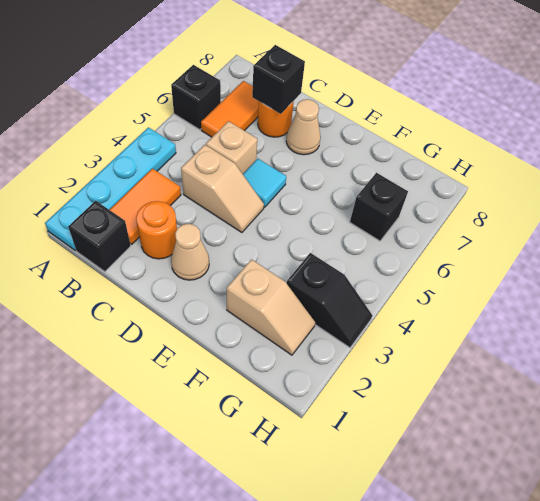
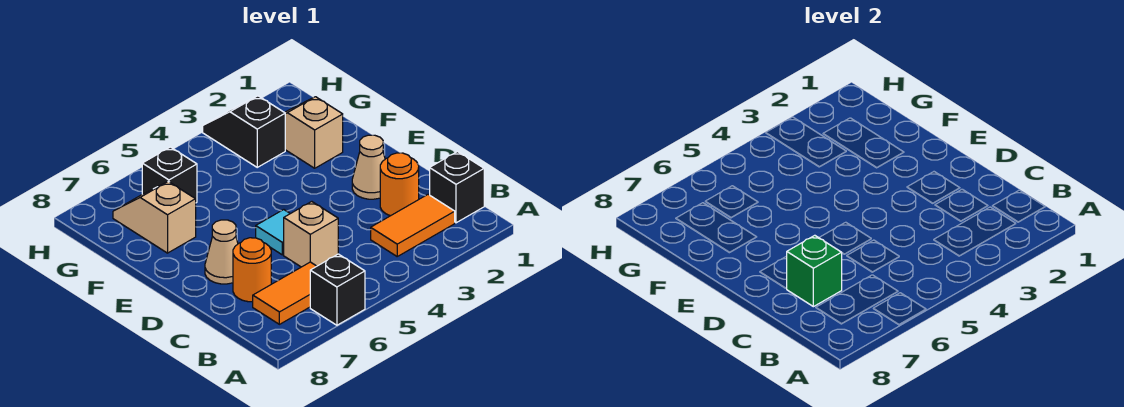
cyan 1x4 plate [45,128,176,250] -> none
tan 1x2 slope [181,145,264,233] -> tan 1x2 slope moved to [113,182,196,253]
black 1x1 brick [252,45,305,114] -> green 1x1 brick [787,235,842,307]

